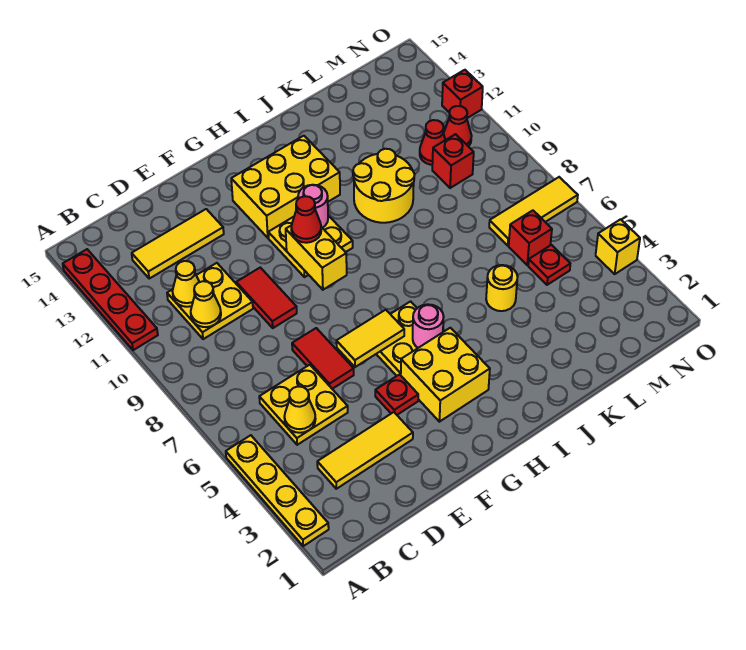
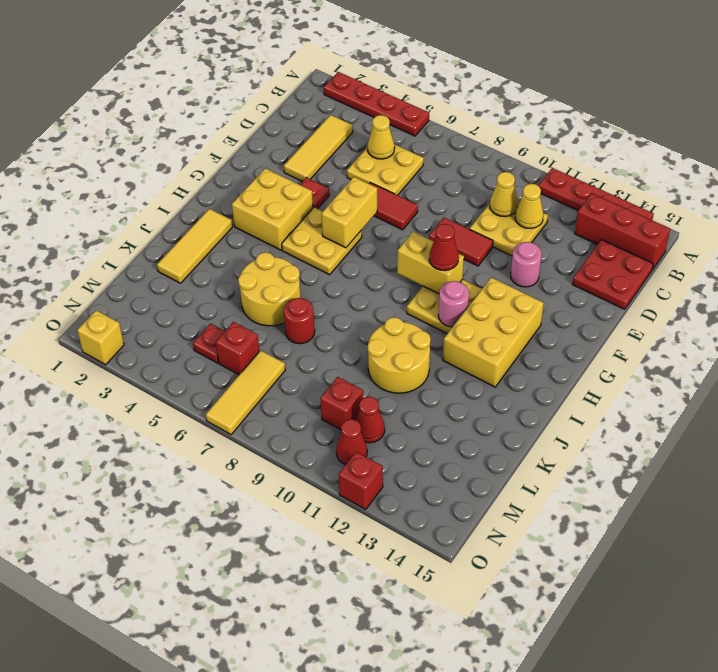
yellow 1x4 plate [226,435,329,546] -> red 1x4 plate [324,72,429,136]
none -> red 1x3 brick [575,193,670,270]
yellow 1x3 tile [132,209,224,279] -> yellow 1x3 tile moved to [157,209,232,283]
none -> red 2x2 plate [572,240,653,309]
yellow 1x2 tile [336,310,404,367] -> yellow 1x2 brick [321,177,377,248]
pink 1x1 round brick [413,304,444,348] -> pink 1x1 round brick moved to [511,242,542,287]
yellow 1x1 round brick [486,265,517,311] -> yellow 2x2 round brick [238,252,301,326]
none -> red 1x1 round brick [284,298,315,344]
yellow 1x1 brick [596,219,640,274] -> yellow 1x1 brick moved to [77,310,124,365]

